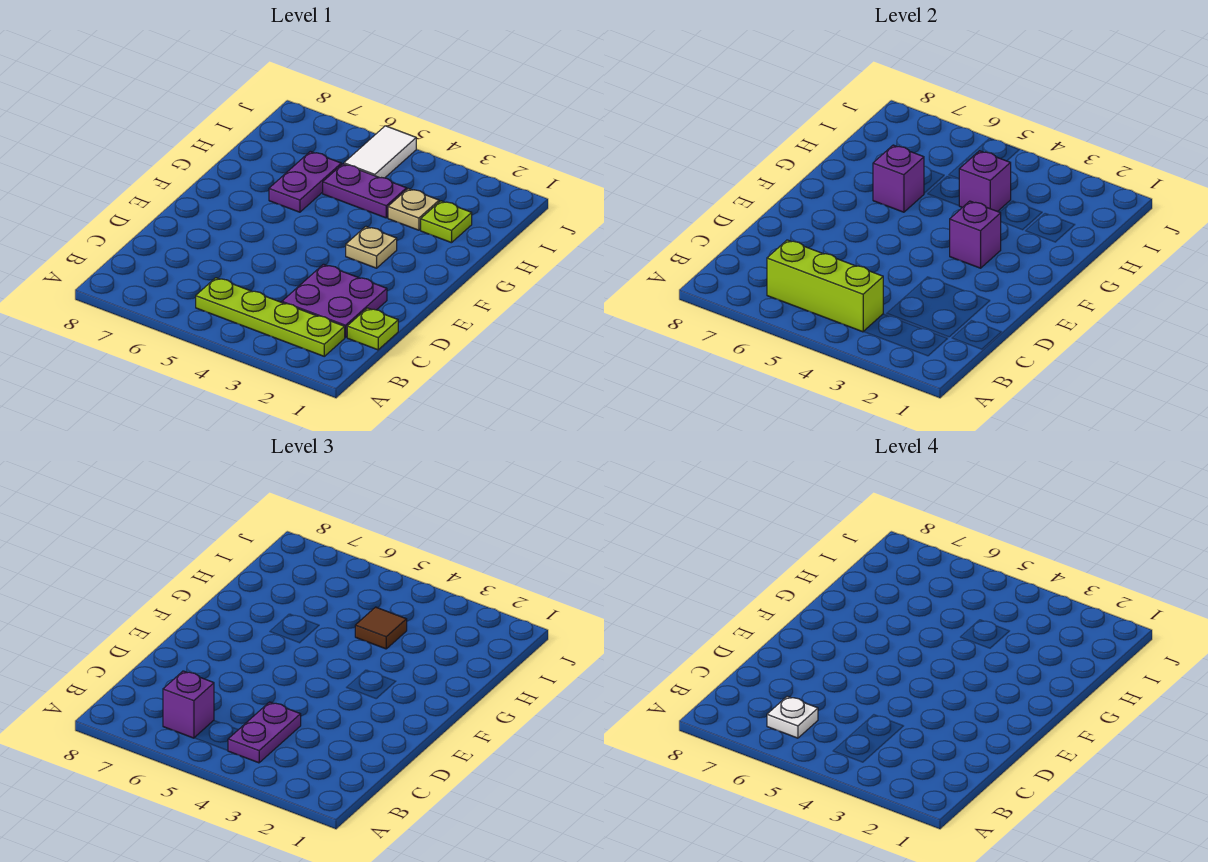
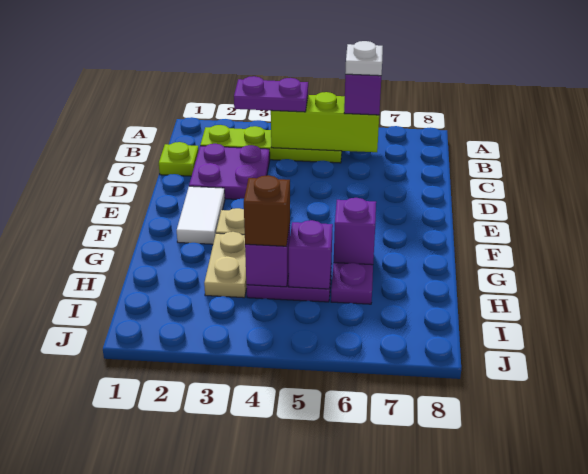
purple 1x2 plate [228,702,301,763] -> purple 1x2 plate turned to [234,76,308,112]
purple 1x1 brick [950,201,1001,268] -> purple 1x1 brick moved to [289,220,333,289]
lime 1x1 plate [421,201,472,243] -> none
tan 1x1 plate [388,189,439,230] -> tan 1x2 plate [204,232,247,298]
brown 1x1 tile [355,607,407,649] -> brown 1x1 brick [244,175,290,246]
white 1x2 tile [344,126,416,178] -> white 1x2 tile moved to [177,186,225,244]

